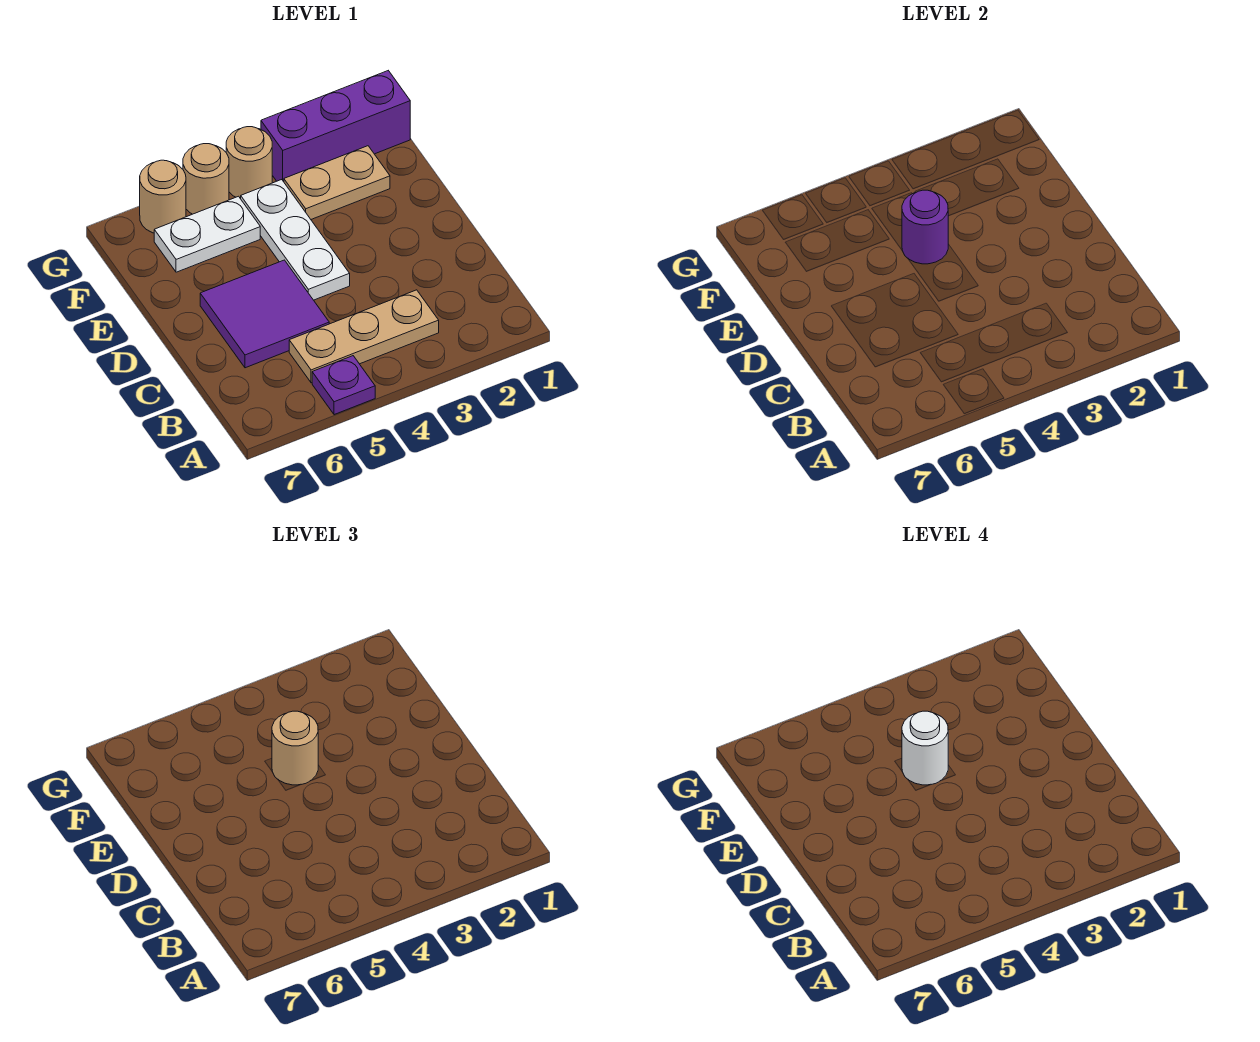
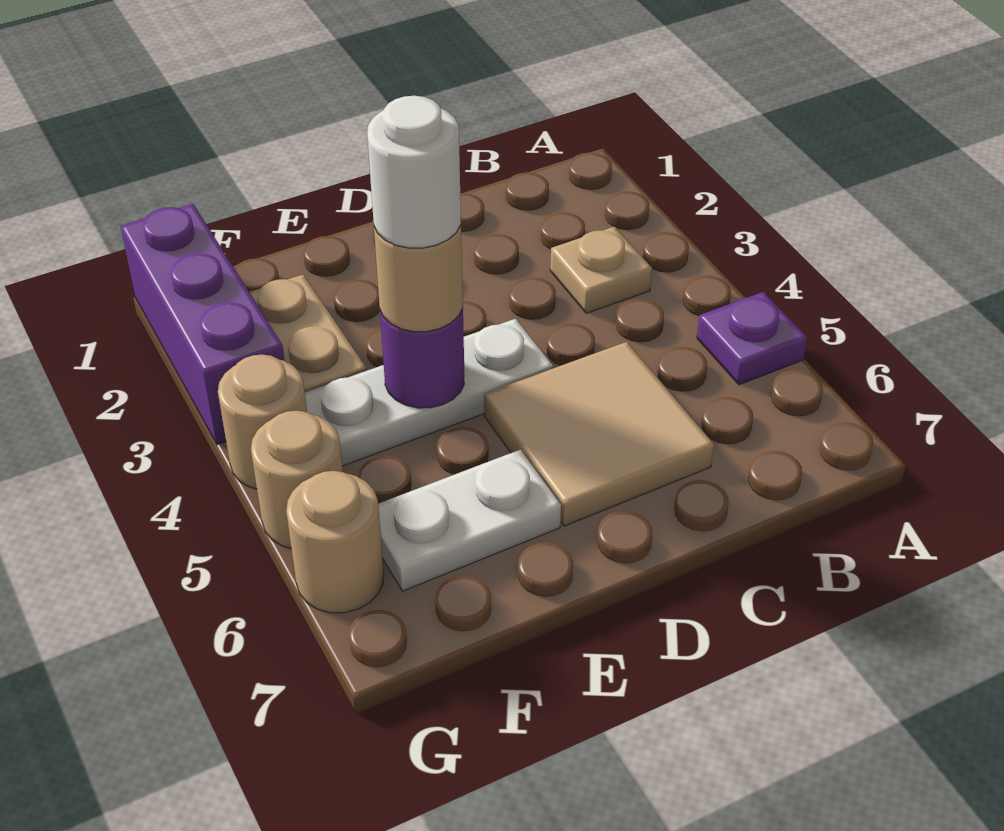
tan 1x3 plate [289,290,439,383] -> tan 1x1 plate [550,227,652,313]
purple 2x2 tile [200,260,329,368] -> tan 2x2 tile [484,342,714,526]
white 1x2 plate [154,196,260,272] -> white 1x2 plate turned to [378,450,561,591]

